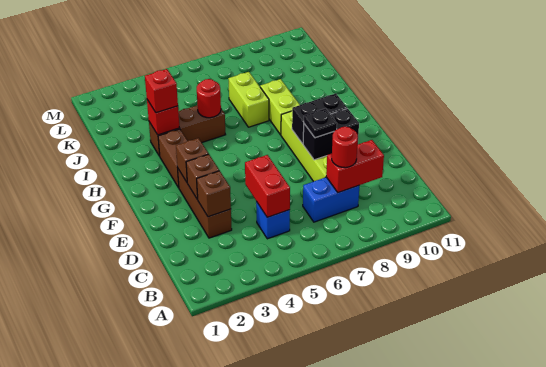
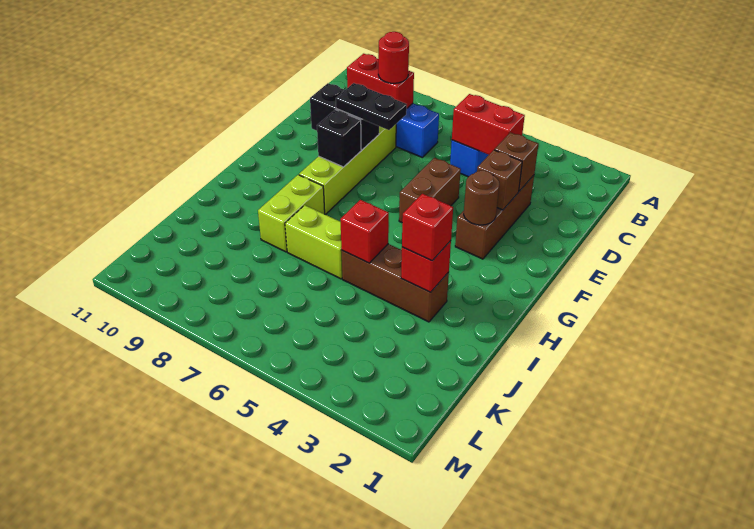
red 1x2 brick [245,155,290,217] -> red 1x2 brick turned to [452,94,525,155]
black 1x1 plate [304,108,337,138] -> black 1x2 plate [336,83,407,130]
brown 1x1 brick [176,138,209,182] -> brown 1x1 round brick [464,170,499,225]
black 1x2 brick [292,94,347,144] -> black 1x1 brick [317,110,361,167]
brown 1x2 brick [158,129,187,188] -> brown 1x2 brick moved to [399,158,461,223]
red 1x1 round brick [197,79,221,118] -> red 1x1 brick [340,200,389,263]
lime 1x2 brick [228,72,269,127] -> lime 1x2 brick turned to [285,205,342,279]

